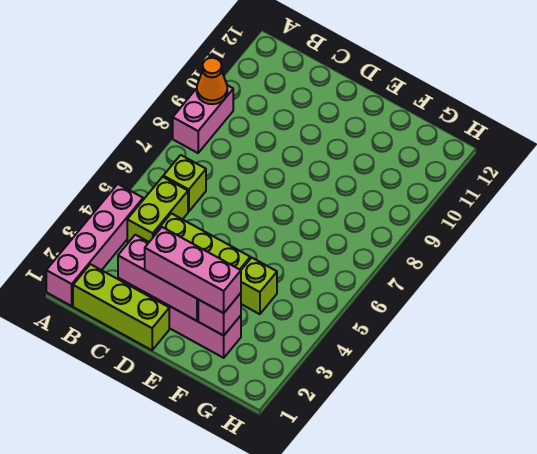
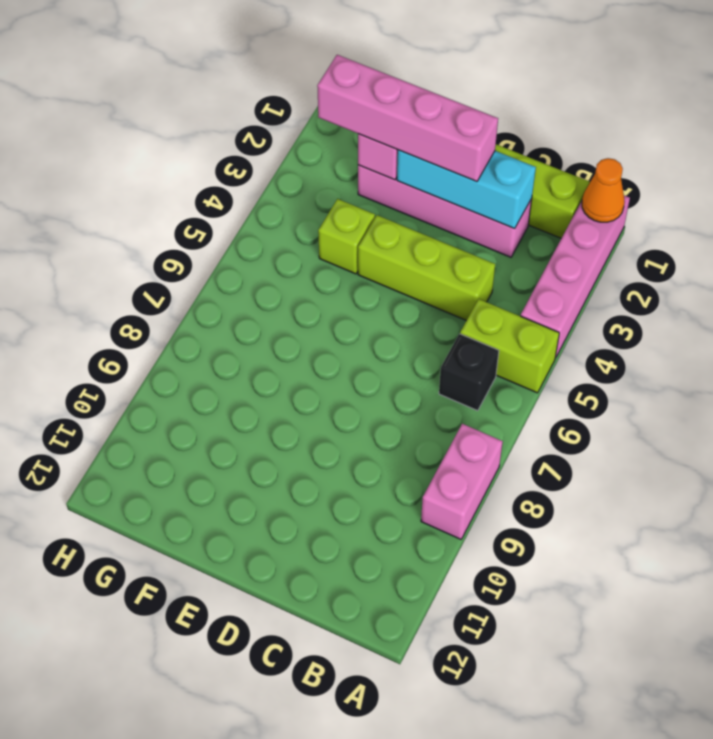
orange 1x1 cone [197,58,227,104] -> orange 1x1 cone moved to [582,158,625,222]
lime 1x2 brick [127,177,188,242] -> lime 1x2 brick turned to [460,299,559,393]
lime 1x1 brick [163,155,206,212] -> black 1x1 brick [439,334,499,411]
pink 1x3 brick [118,235,198,321] -> cyan 1x3 brick [397,150,536,229]
pink 1x3 brick [145,227,241,313] -> pink 1x4 brick [317,55,498,182]

